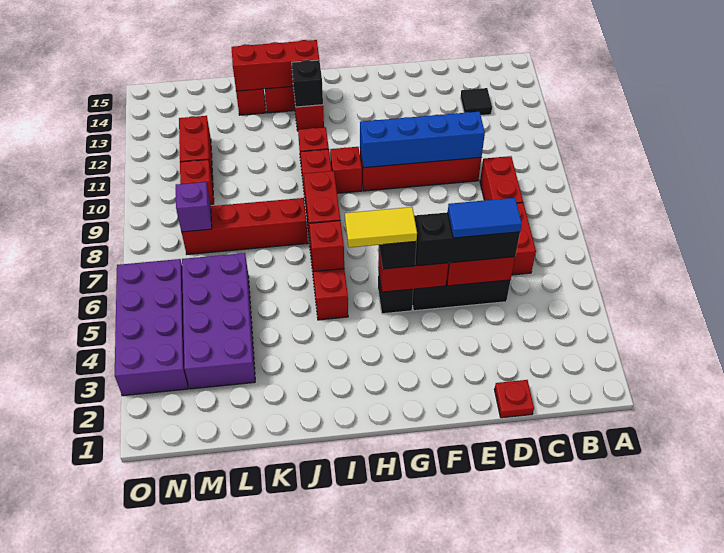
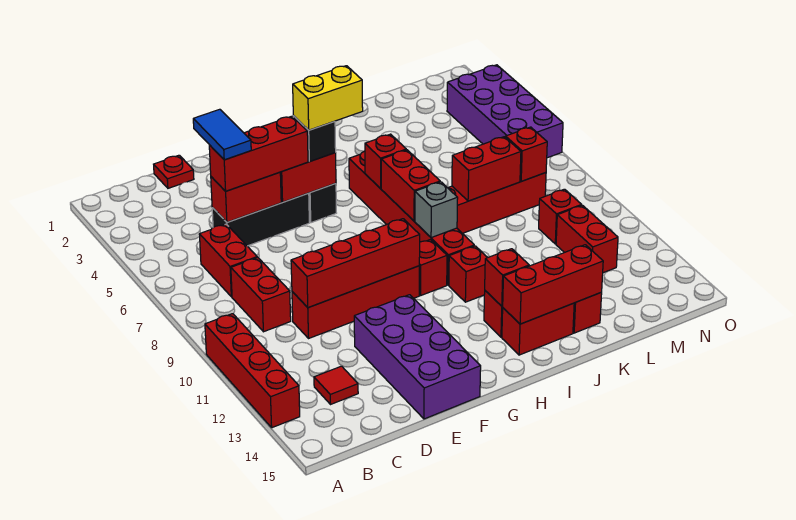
none -> red 1x4 brick [205,314,300,428]
black 1x1 tile [460,88,492,115] -> red 1x1 tile [314,366,358,404]
black 1x3 brick [414,212,520,266] -> red 1x3 brick [209,116,308,191]
blue 1x2 tile [448,198,522,238] -> blue 1x2 tile turned to [193,109,251,160]
blue 1x4 brick [360,112,485,168] -> red 1x4 brick [291,219,420,308]
yellow 1x2 tile [345,207,417,248] -> yellow 1x2 brick [293,66,363,130]
none -> grey 1x1 brick [415,182,458,238]
black 1x1 brick [292,60,323,107] -> red 1x1 brick [485,249,529,306]
none -> red 1x2 brick [452,137,521,201]
purple 2x4 brick [182,253,255,389] -> purple 2x4 brick moved to [354,295,481,419]
purple 1x1 brick [176,182,212,232] -> red 1x1 brick [506,127,547,181]

